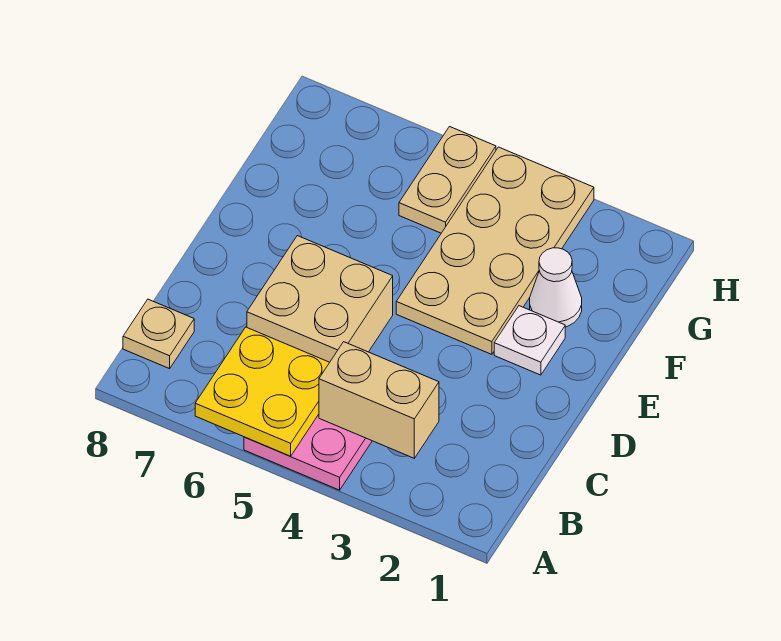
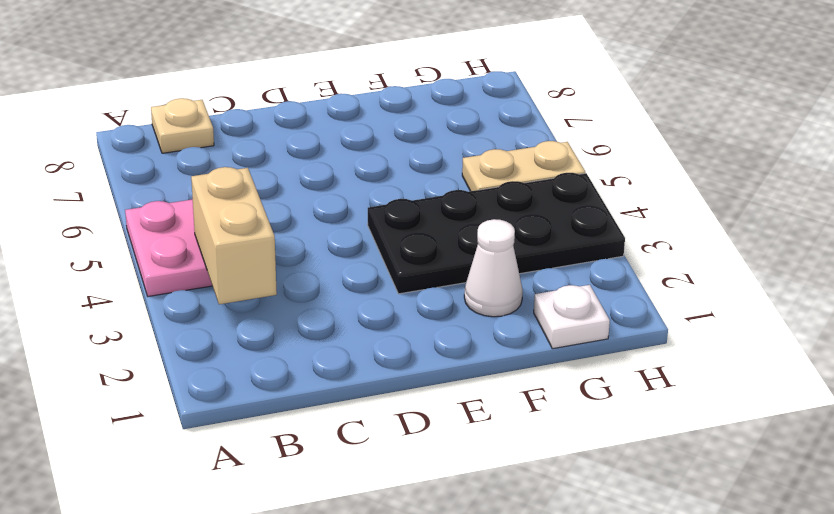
yellow 2x2 plate [195,327,330,456] -> none
tan 2x2 brick [247,236,393,362] -> none
white 1x1 plate [494,306,565,375] -> white 1x1 plate moved to [534,285,610,349]
tan 2x4 plate [396,147,594,354] -> black 2x4 plate [368,173,625,294]

